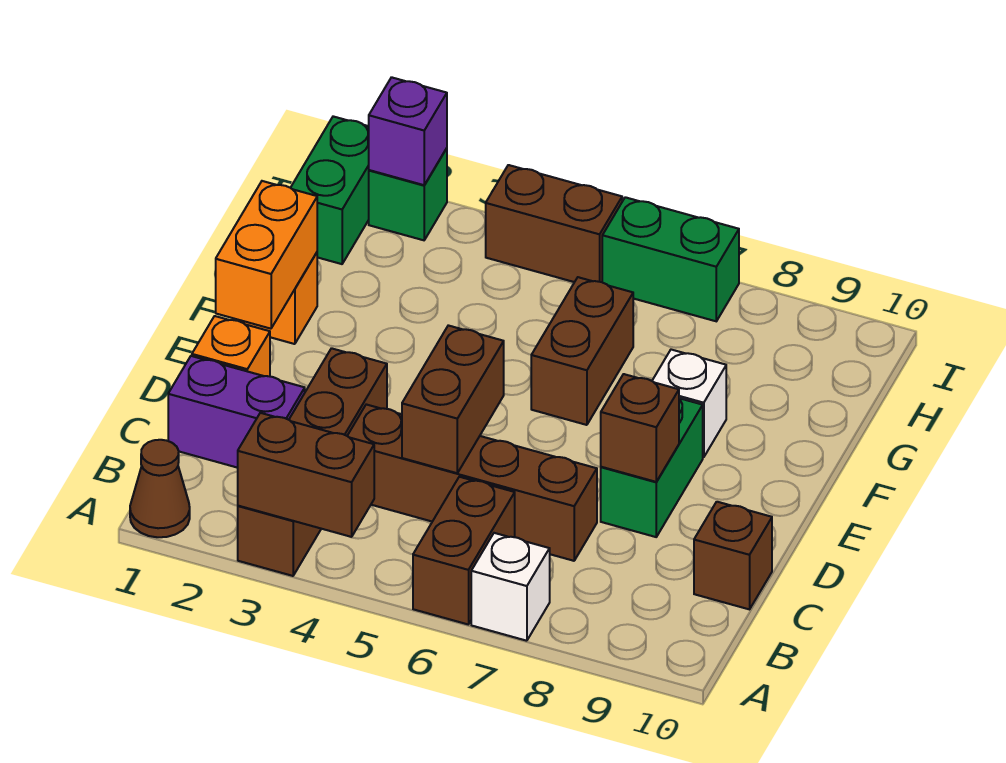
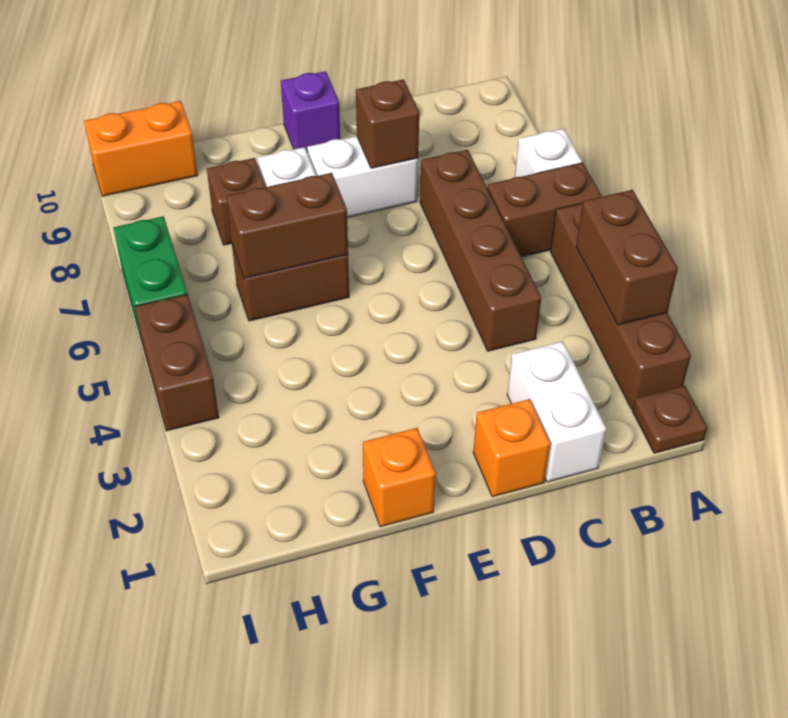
brown 1x1 cone [130,440,190,537] -> brown 1x1 plate [632,386,708,453]
brown 1x4 brick [238,348,387,576] -> brown 1x4 brick turned to [550,203,691,409]
purple 1x2 brick [168,356,305,468] -> white 1x2 brick [507,341,606,482]
brown 1x2 brick [402,325,504,473] -> brown 1x2 brick moved to [226,173,348,278]
brown 1x1 brick [694,502,772,609] -> brown 1x1 brick moved to [207,158,265,245]
green 1x2 brick [601,398,703,537] -> white 1x2 brick [307,136,418,217]
orange 1x2 brick [216,181,317,329] -> orange 1x2 brick moved to [84,101,198,196]
green 1x2 brick [291,116,369,264] -> none
green 1x1 brick [369,148,447,240] -> none
purple 1x1 brick [369,77,447,185] -> purple 1x1 brick moved to [281,71,340,152]

